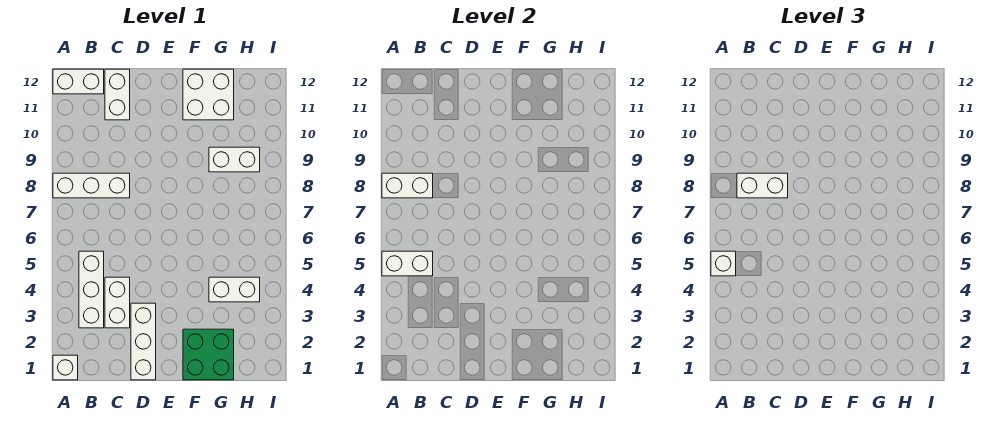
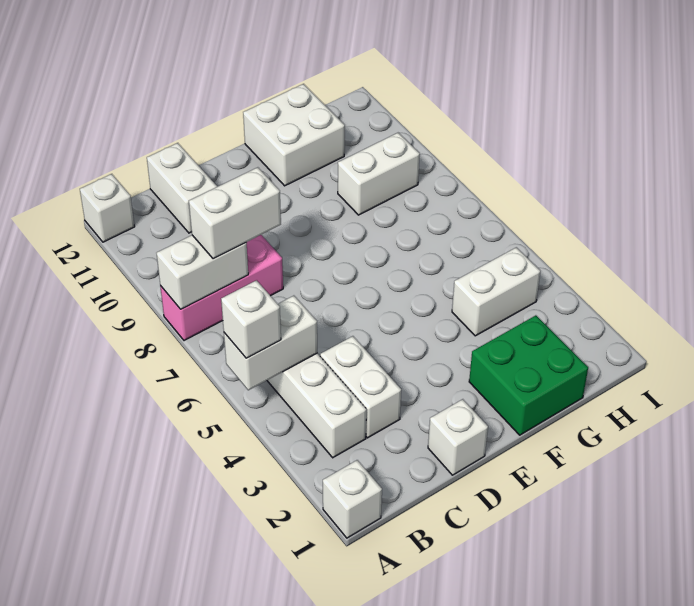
white 1x3 brick [53,173,130,198] -> pink 1x3 brick [160,235,283,341]
white 1x2 brick [53,69,104,94] -> white 1x1 brick [80,174,135,242]
white 1x3 brick [131,303,156,380] -> white 1x1 brick [428,399,488,475]

